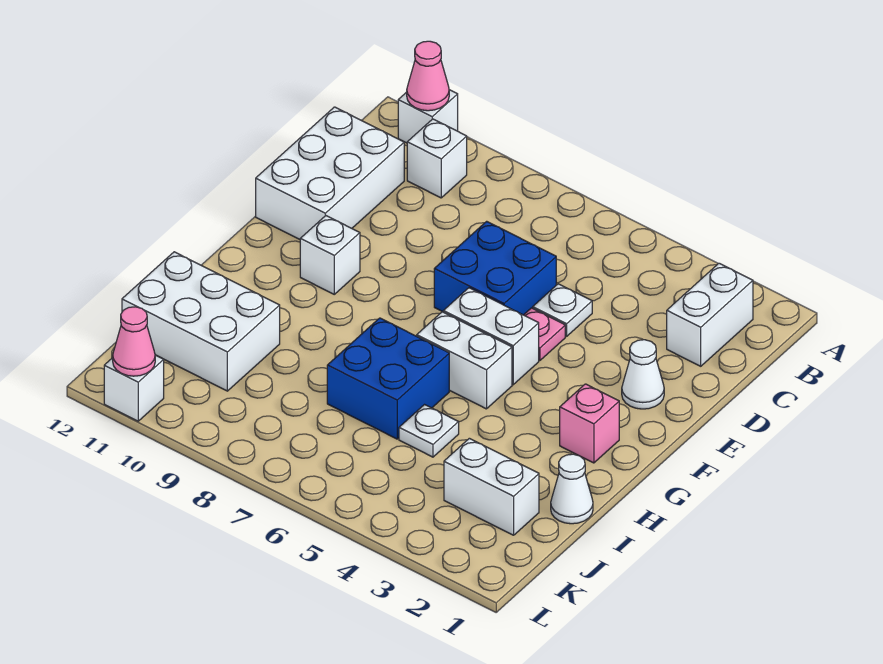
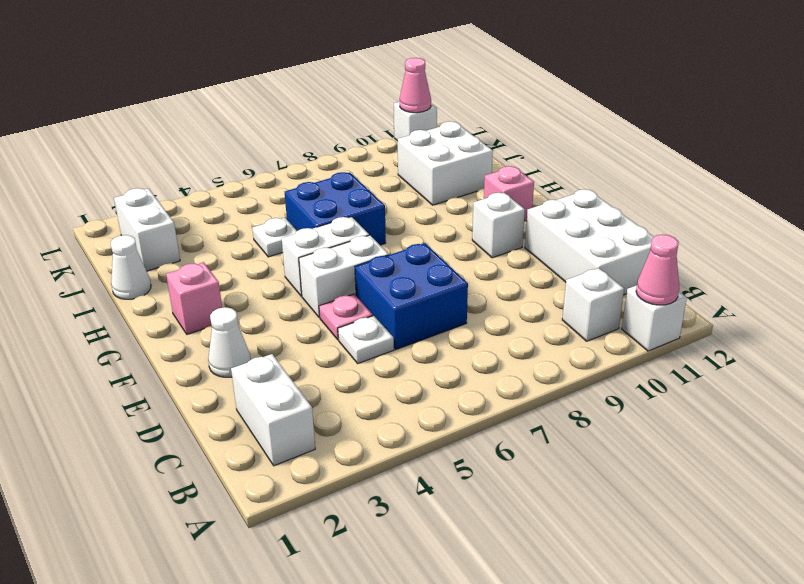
none -> pink 1x1 brick [484,166,534,222]
white 2x3 brick [122,252,280,391] -> white 2x2 brick [398,121,493,205]
white 1x2 brick [444,438,539,535] -> white 1x2 brick turned to [114,188,180,271]

